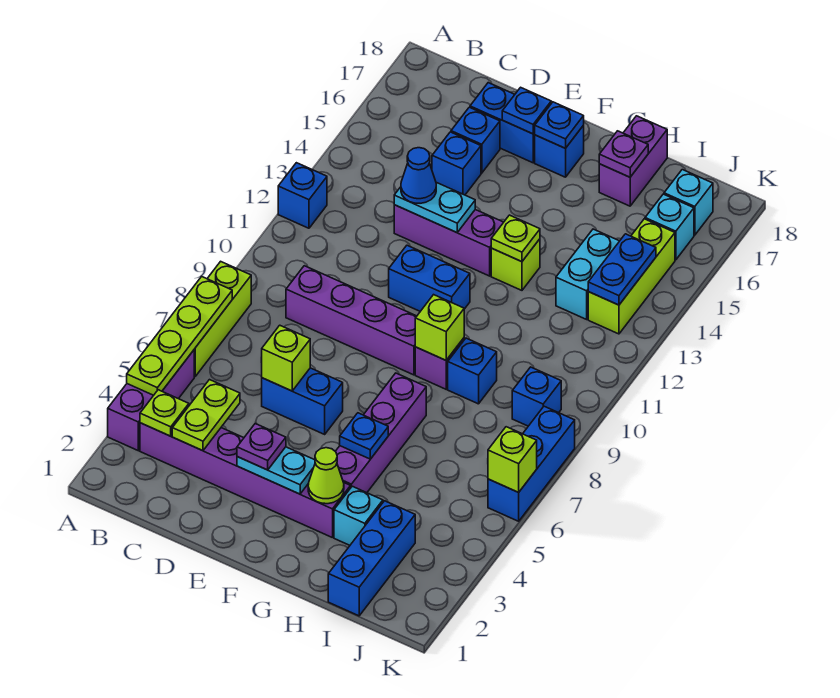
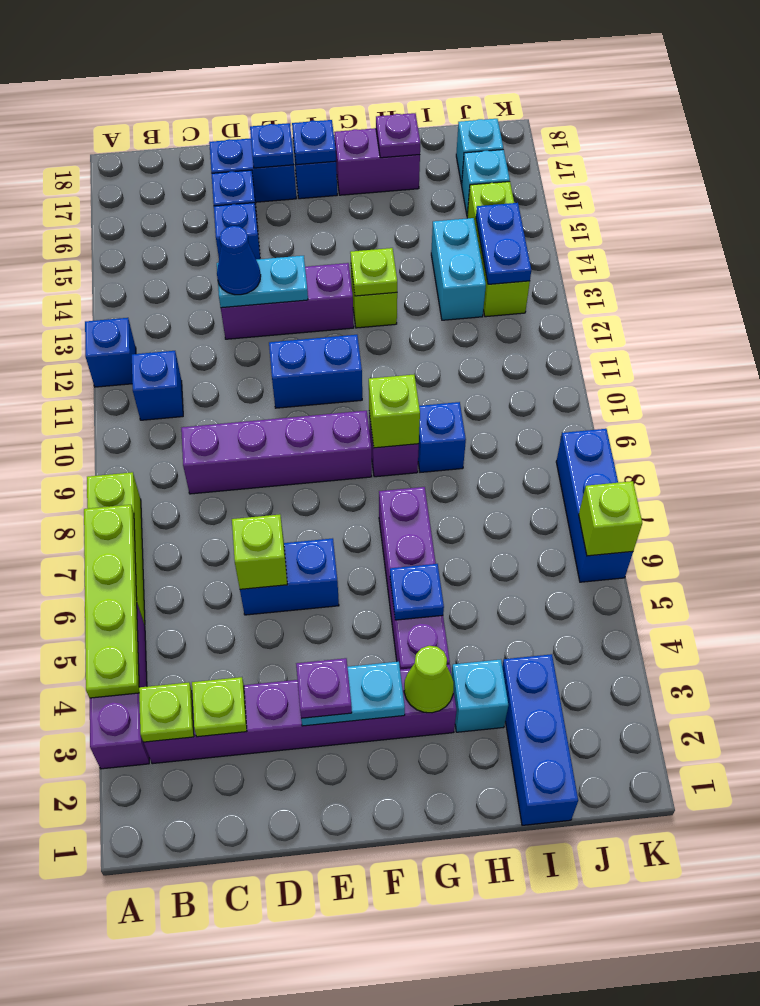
lime 1x2 plate [172,380,240,451] -> lime 1x1 plate [192,677,247,737]
purple 1x2 brick [599,116,667,206] -> purple 1x2 brick turned to [334,128,420,195]
blue 1x1 brick [512,367,561,426] -> blue 1x1 brick moved to [132,351,183,420]

